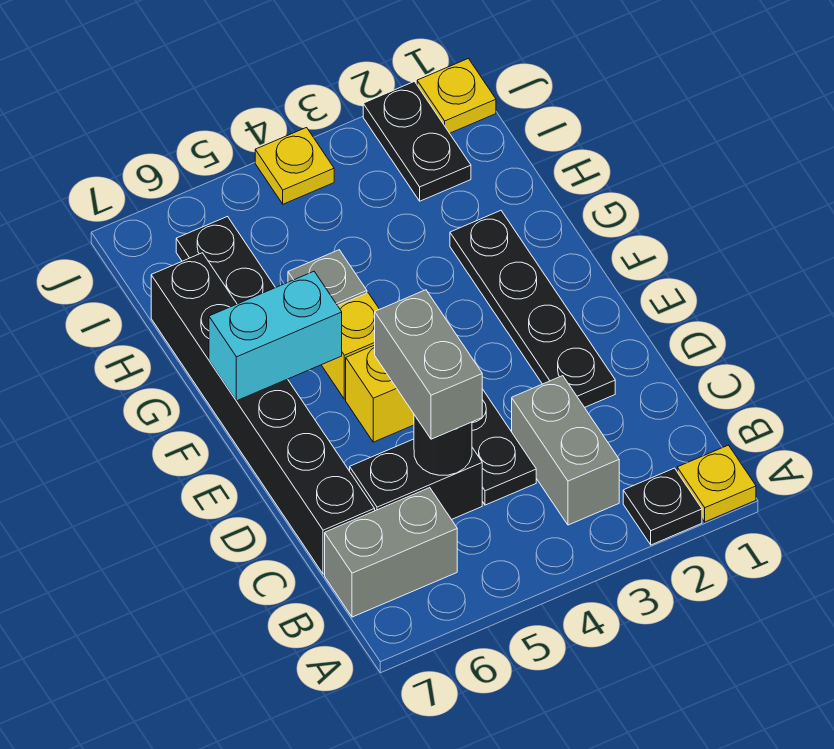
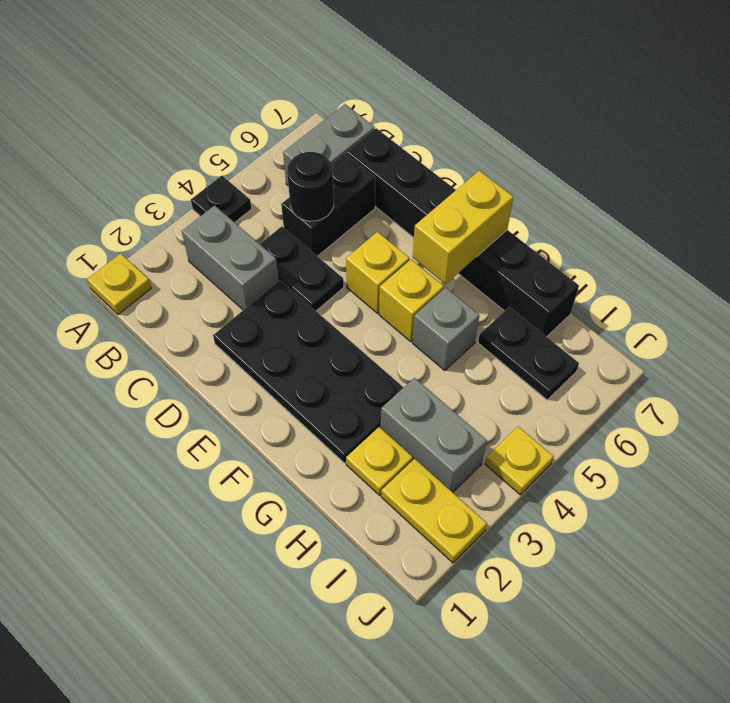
black 1x1 plate [623,468,702,545] -> black 1x1 plate moved to [191,176,251,222]
grey 1x2 brick [375,290,482,439] -> grey 1x2 brick moved to [381,378,487,492]
black 1x4 plate [450,211,615,407] -> black 2x4 plate [213,280,404,463]
cyan 1x2 brick [209,272,342,401] -> yellow 1x2 brick [413,171,513,284]
black 1x2 plate [363,82,471,201] -> yellow 1x2 plate [381,459,487,563]
yellow 1x1 plate [417,58,496,133] -> yellow 1x1 plate moved to [346,427,413,495]

